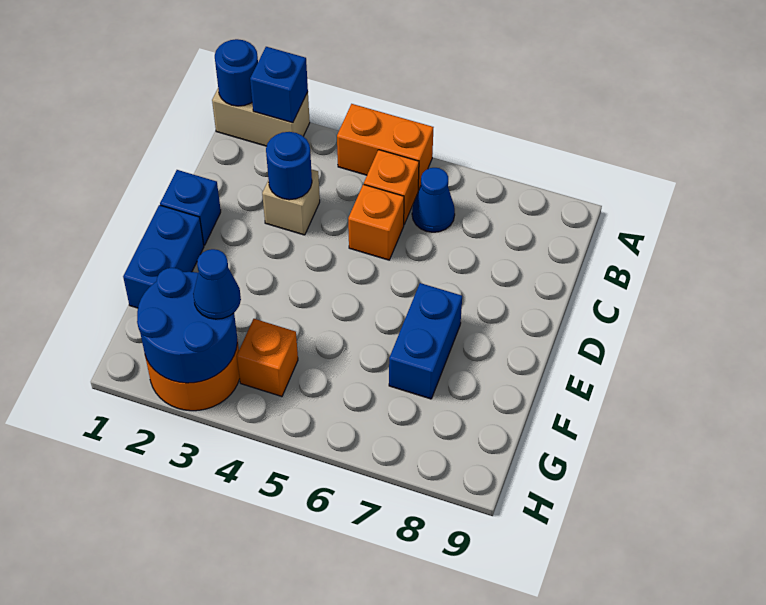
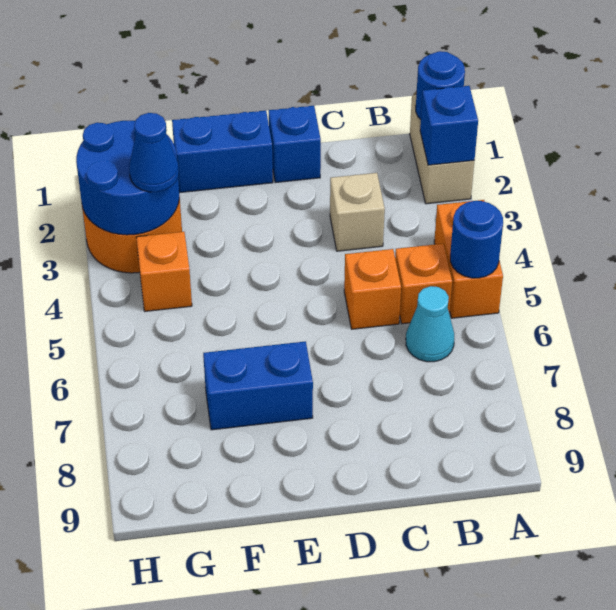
blue 1x1 cone [412,168,455,232] -> cyan 1x1 cone [406,286,454,362]
blue 1x1 round brick [266,132,312,200] -> blue 1x1 round brick moved to [450,201,503,278]

